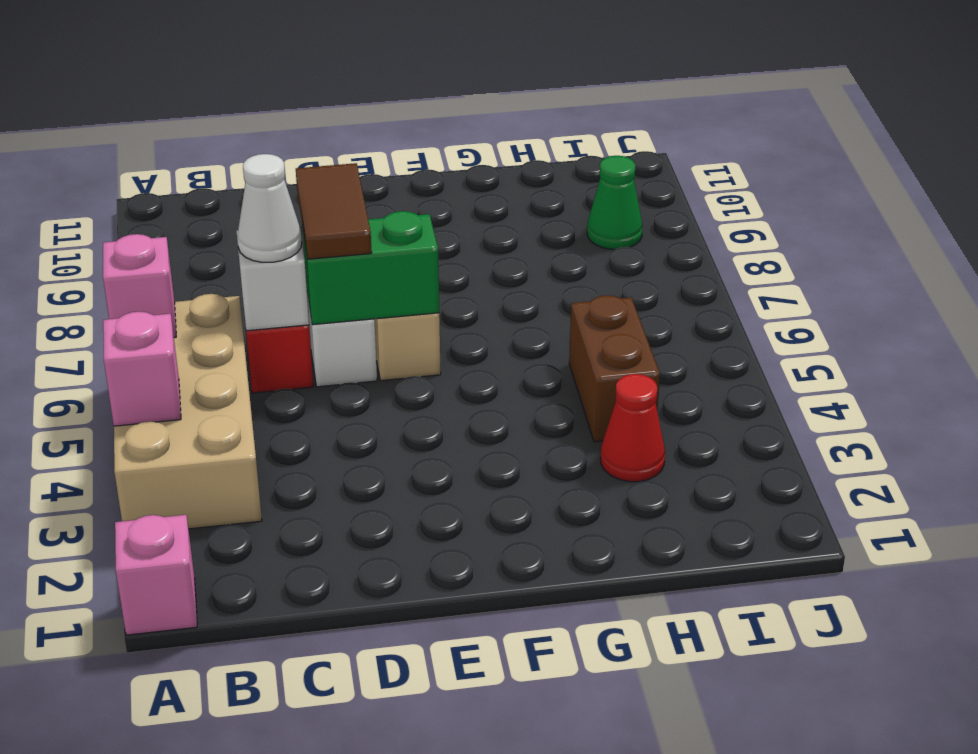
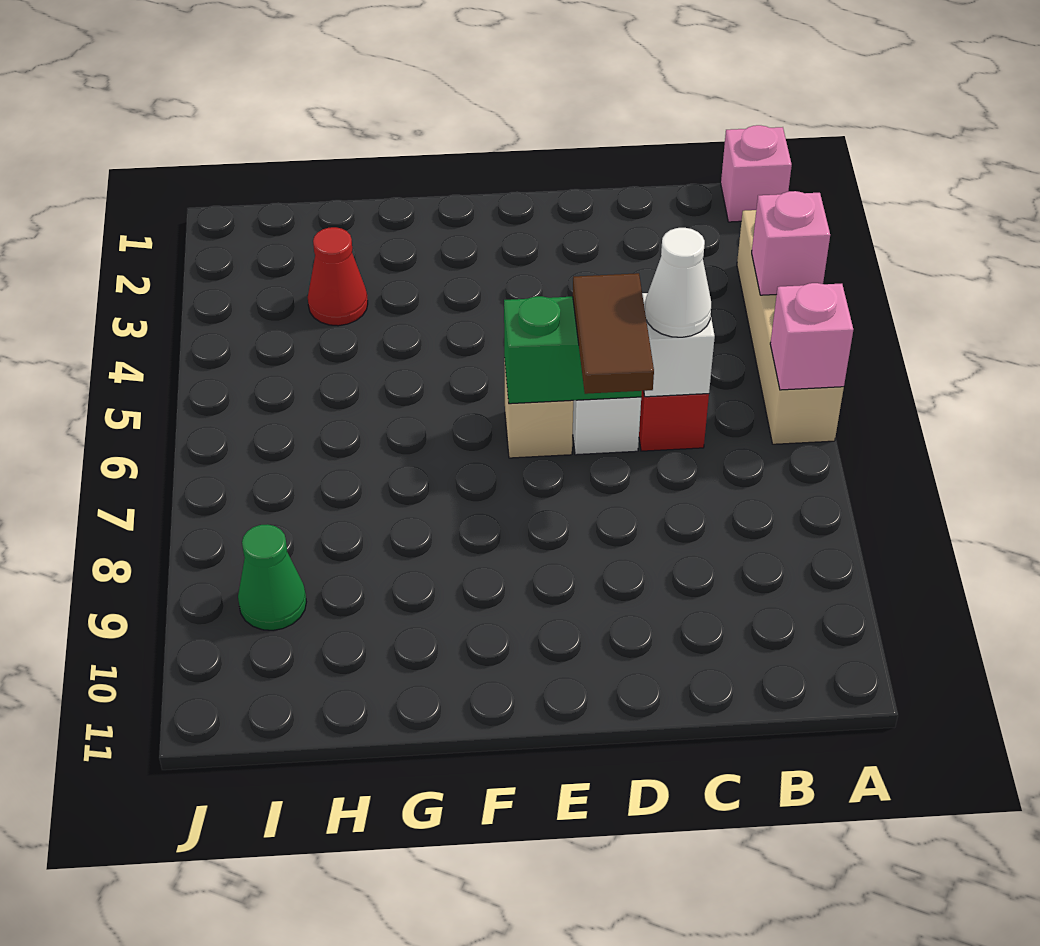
tan 2x4 brick [114,294,262,529] -> tan 1x4 brick [737,210,844,444]
brown 1x2 brick [569,295,660,442] -> none

